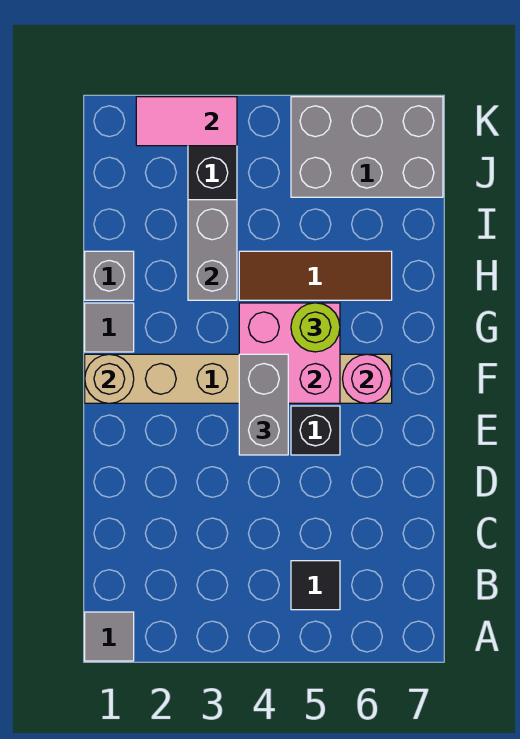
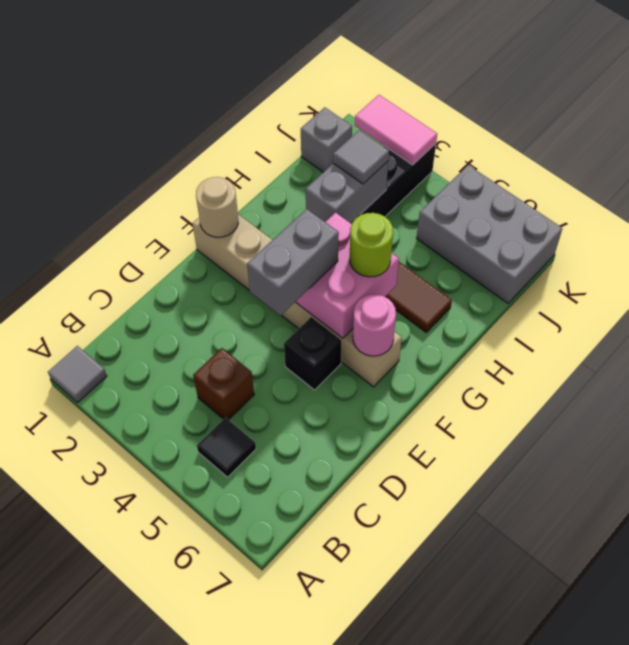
none -> brown 1x1 brick [193,348,254,420]
grey 1x1 tile [85,303,134,352] -> grey 1x1 tile moved to [333,130,389,184]
grey 1x1 brick [85,251,134,300] -> grey 1x1 brick moved to [301,107,352,172]

